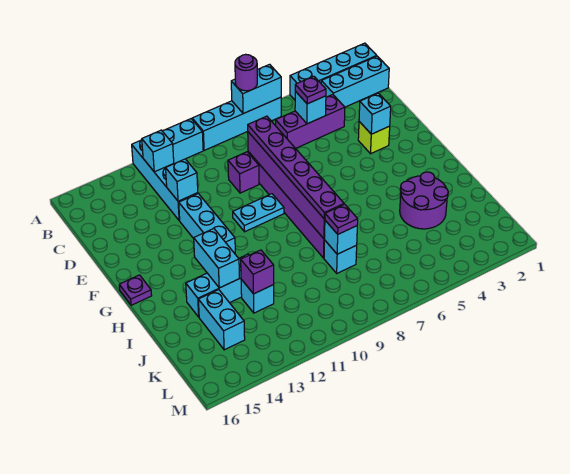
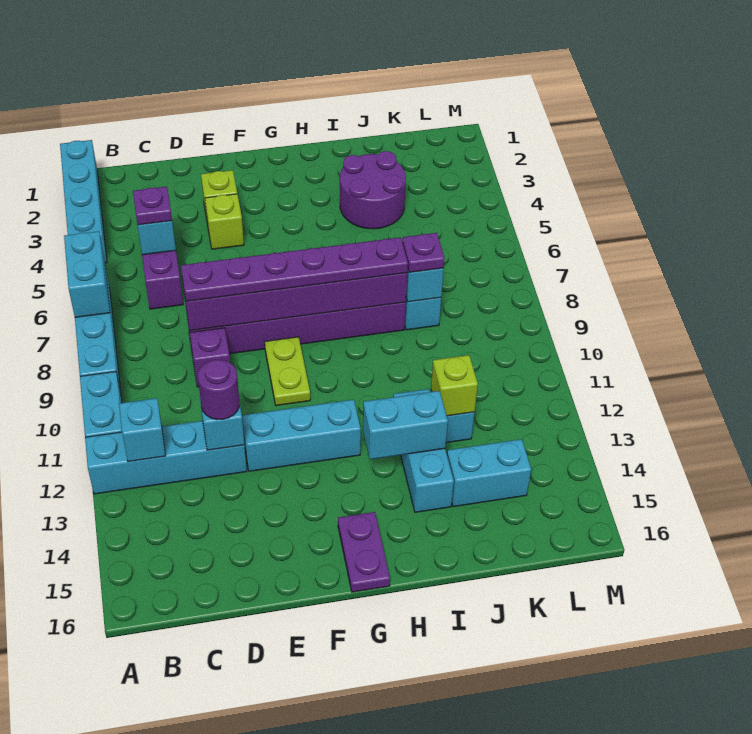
purple 1x1 round brick [235,54,257,91] -> purple 1x1 round brick moved to [198,360,239,419]
cyan 1x3 brick [321,56,389,107] -> none
cyan 1x1 brick [359,93,391,134] -> none
none -> lime 1x1 brick [205,194,244,249]
cyan 1x2 plate [233,194,284,232] -> lime 1x2 plate [265,337,310,406]
purple 1x1 plate [119,275,152,305] -> purple 1x2 plate [338,512,390,592]
purple 1x1 brick [241,250,274,294] -> lime 1x1 brick [431,355,478,416]

